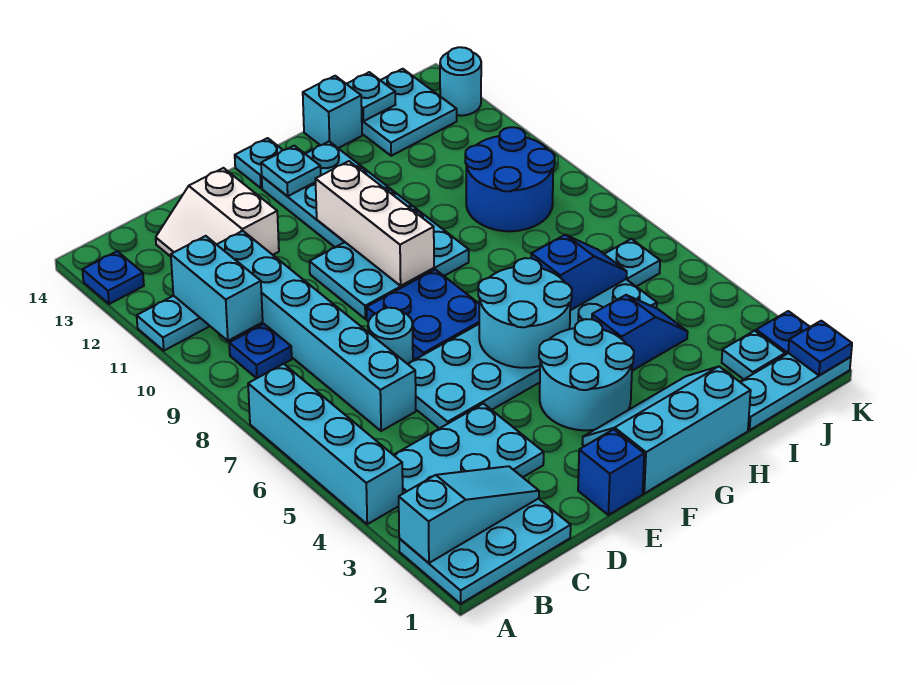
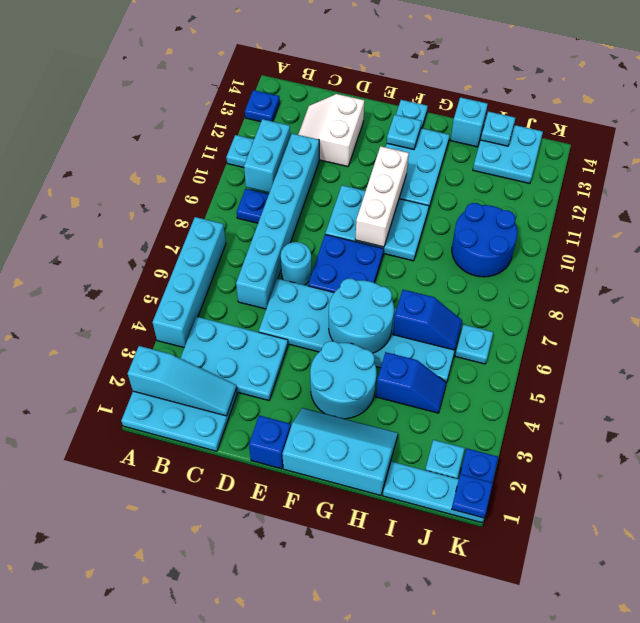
cyan 1x1 round brick [440,47,481,116] -> none

